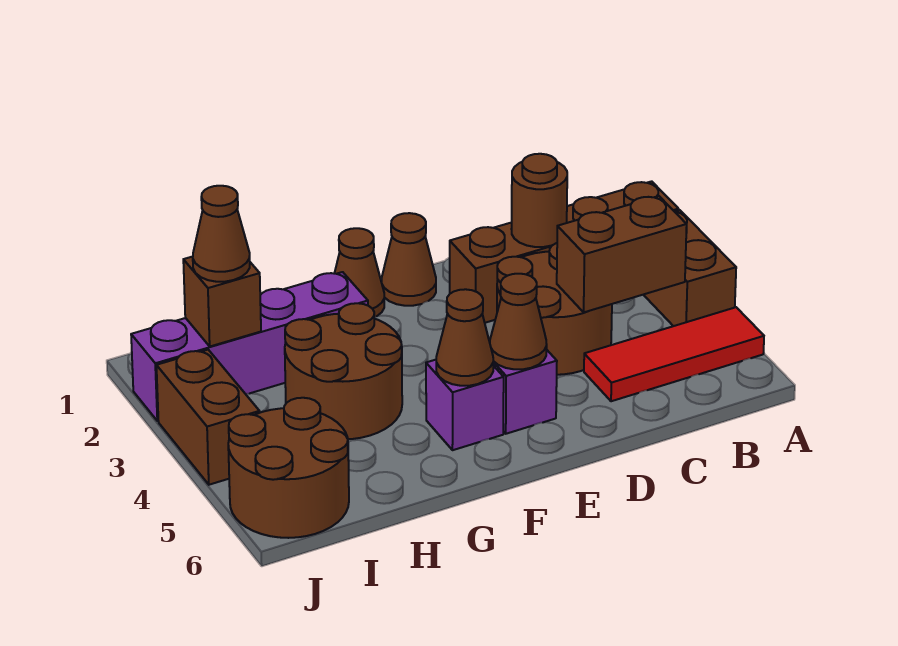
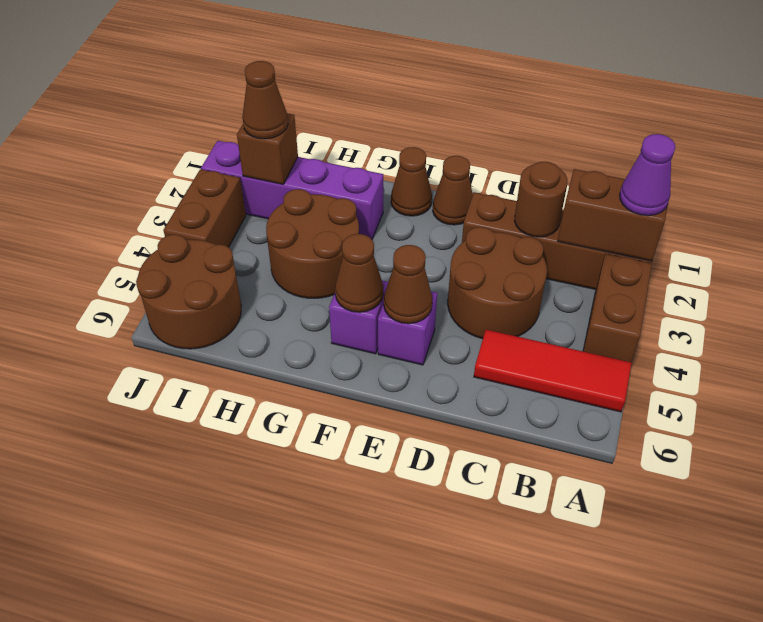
none -> purple 1x1 cone [620,134,675,216]
brown 1x2 brick [557,196,687,312] -> brown 1x2 brick moved to [558,169,668,261]

